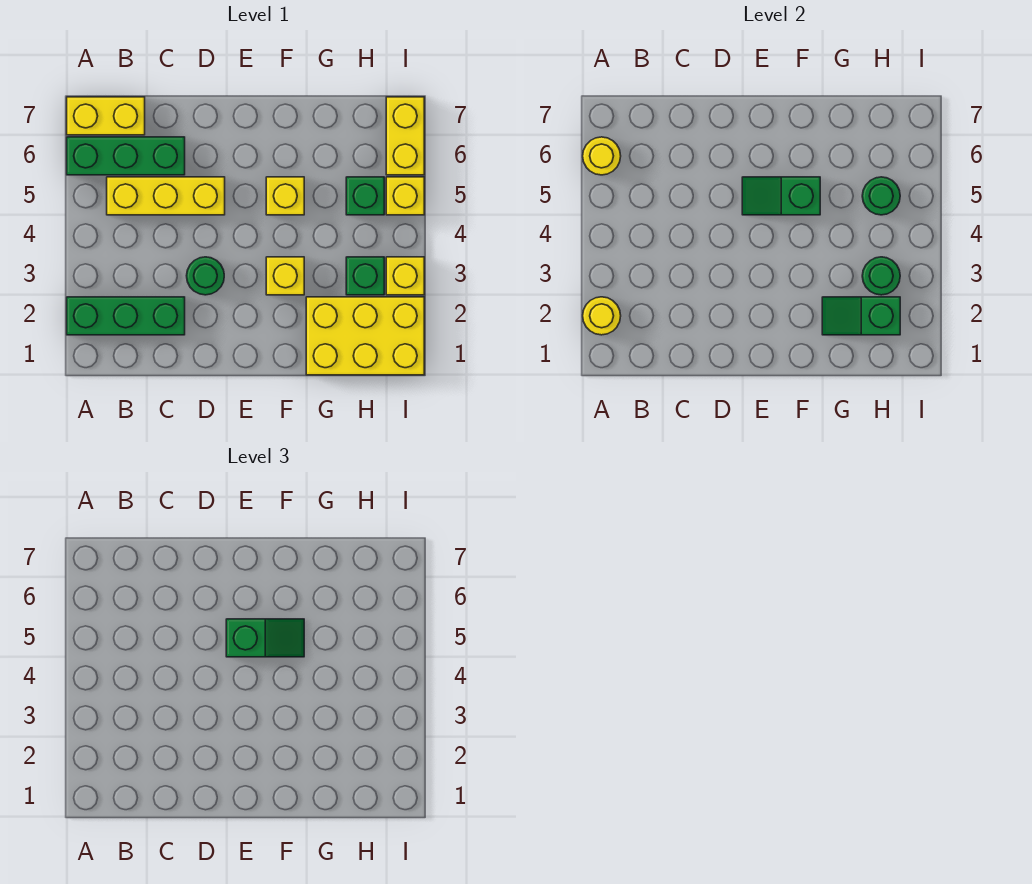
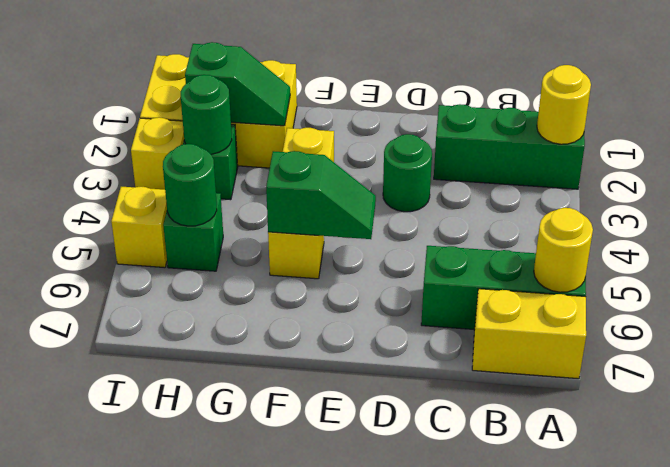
yellow 1x3 brick [107,177,225,215] -> none
green 1x2 slope [226,619,304,657] -> none
yellow 1x2 brick [386,97,424,175] -> none

